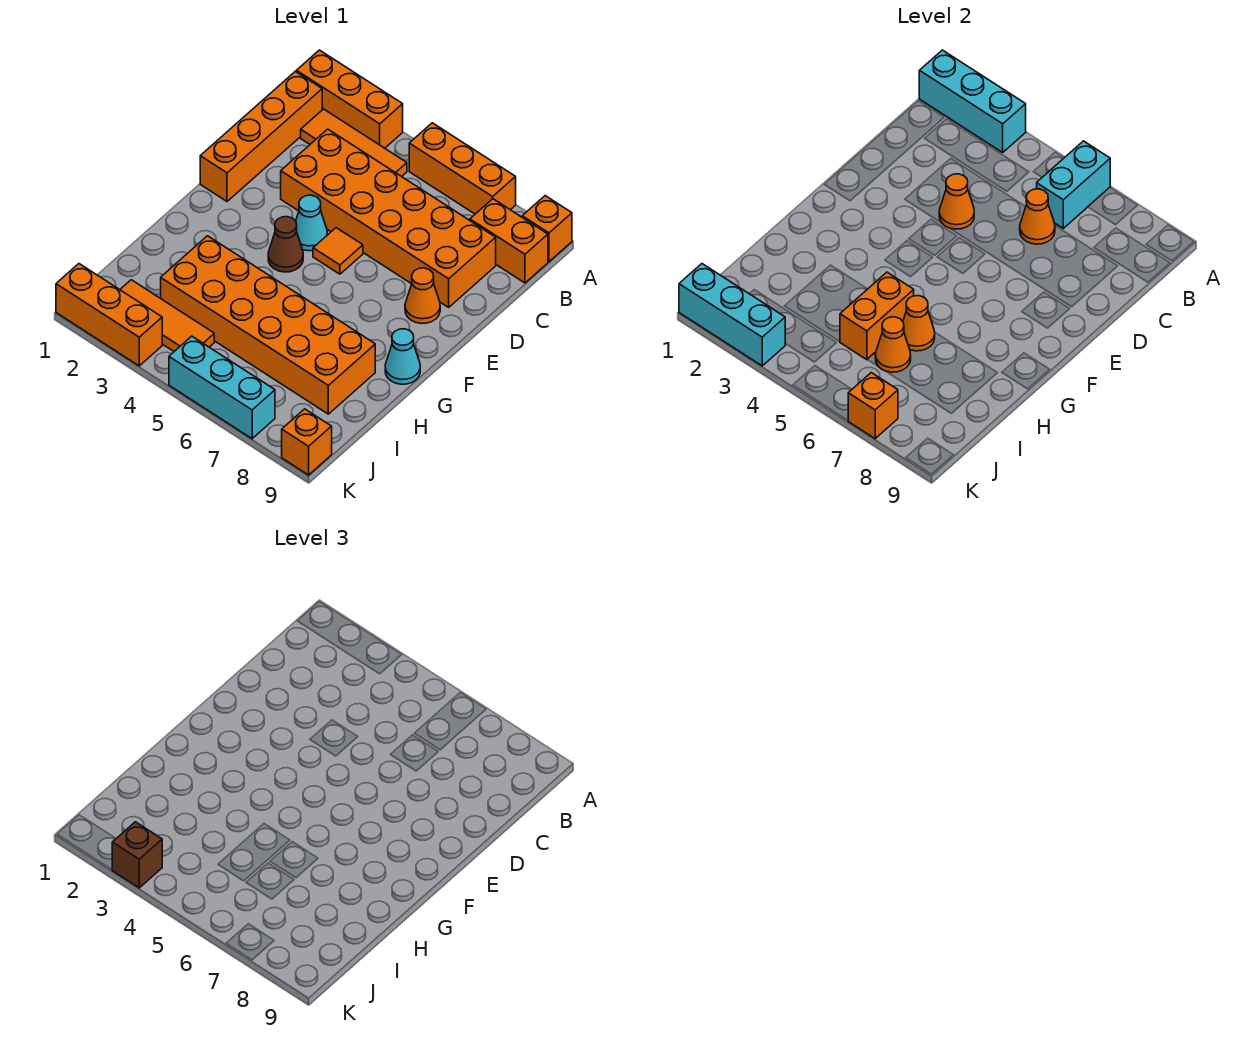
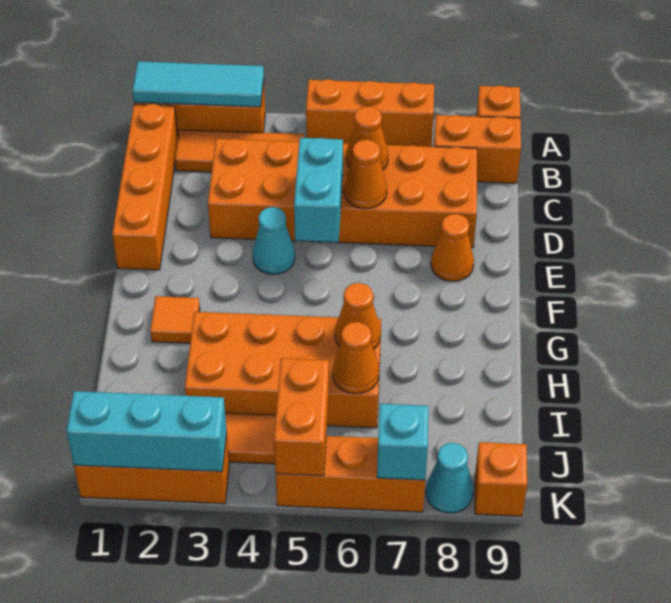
cyan 1x3 brick [919,50,1026,152] -> cyan 1x3 tile [133,61,264,107]
cyan 1x2 brick [1037,141,1110,228] -> cyan 1x2 brick moved to [294,138,343,242]
orange 1x1 cone [939,174,974,229] -> orange 1x1 cone moved to [344,139,387,209]
orange 1x1 tile [313,228,363,274] -> orange 1x1 tile moved to [150,296,200,343]
brown 1x1 cone [268,217,303,272] -> none
cyan 1x1 cone [385,329,420,384] -> cyan 1x1 cone moved to [426,443,473,513]
orange 2x6 brick [161,236,375,414] -> orange 2x4 brick [185,312,381,428]
orange 1x2 brick [840,272,914,360] -> orange 1x2 brick moved to [274,358,329,476]
brown 1x1 brick [112,822,162,888] -> none
cyan 1x3 brick [169,336,275,439] -> orange 1x3 brick [276,436,425,512]
orange 1x1 brick [848,373,898,439] -> cyan 1x1 brick [377,404,429,480]

